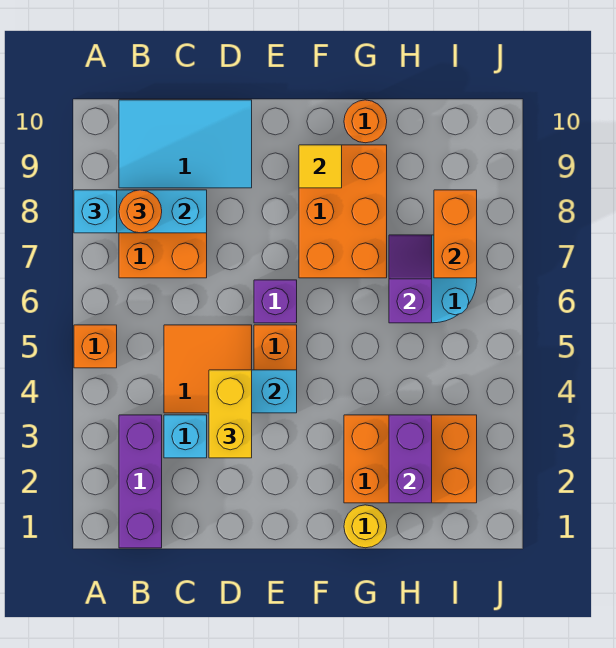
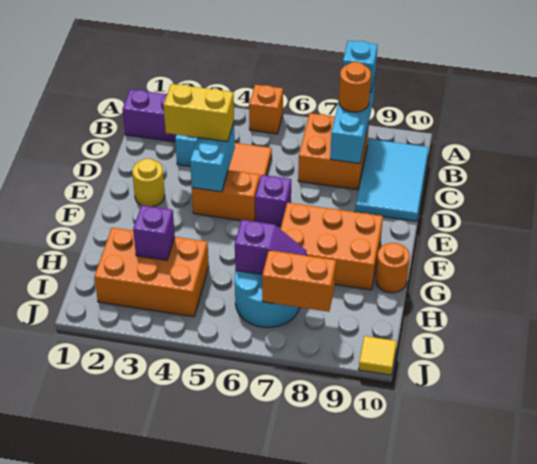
yellow 1x1 tile [299,145,342,188] -> yellow 1x1 tile moved to [359,336,397,375]
yellow 1x1 round brick [344,505,387,548] -> yellow 1x1 round brick moved to [132,159,165,207]
orange 2x3 brick [344,415,477,503] -> orange 2x3 brick turned to [94,228,209,317]
purple 1x2 brick [389,415,432,503] -> purple 1x1 brick [133,205,175,260]

